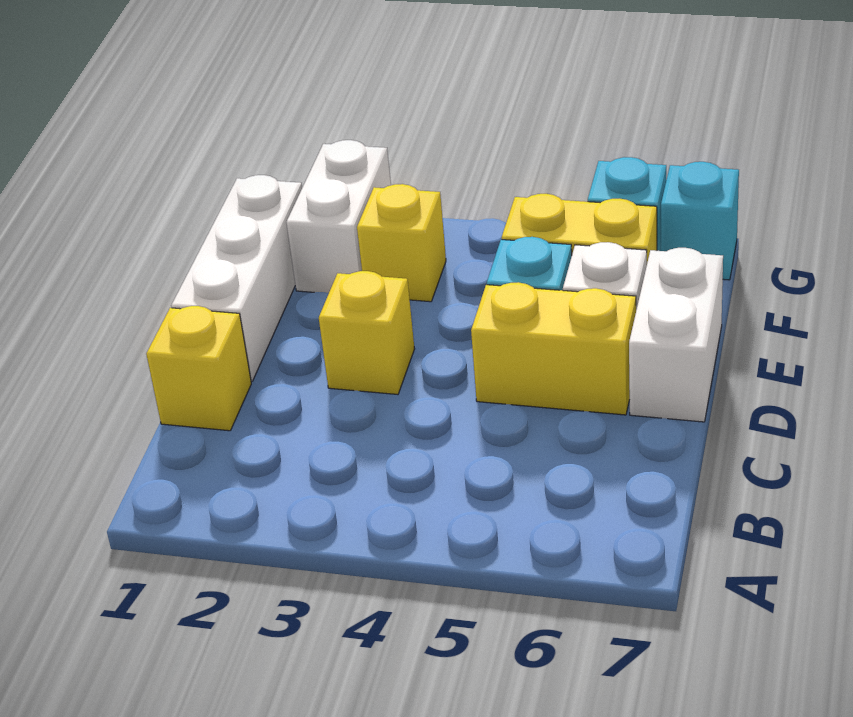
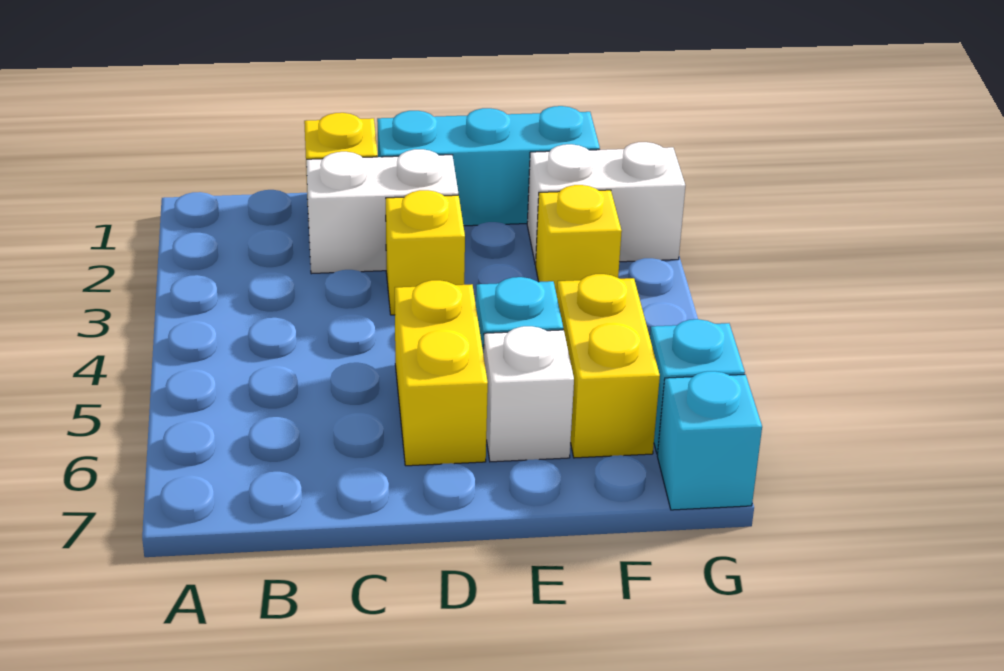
white 1x3 brick [171,175,302,381] -> cyan 1x3 brick [377,106,600,226]
white 1x2 brick [629,248,723,422] -> white 1x2 brick moved to [306,149,458,274]

